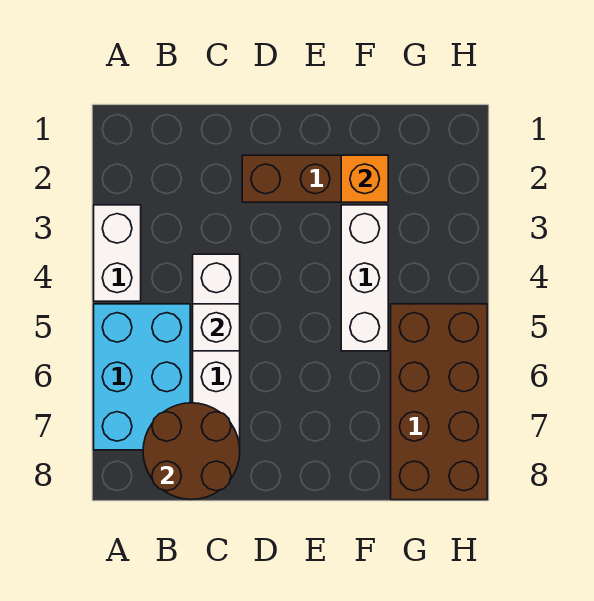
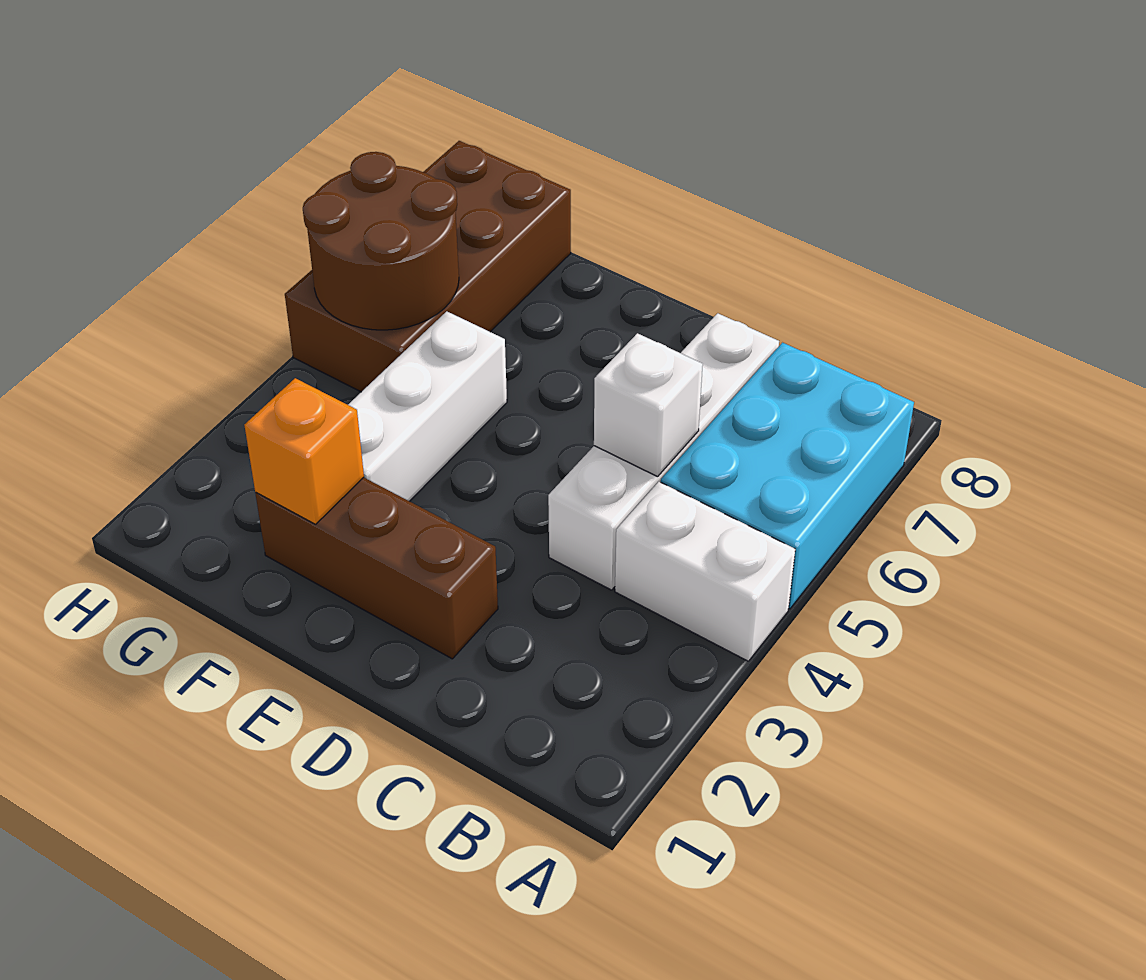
white 1x2 brick [94,205,141,301] -> white 1x2 brick turned to [615,482,795,661]
brown 2x2 round brick [143,403,240,500] -> brown 2x2 round brick moved to [303,152,459,330]

